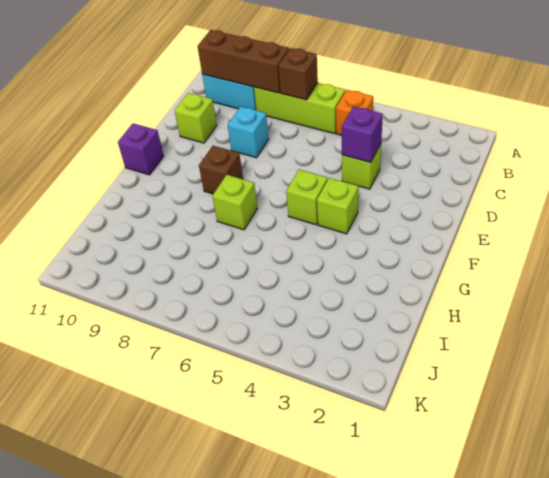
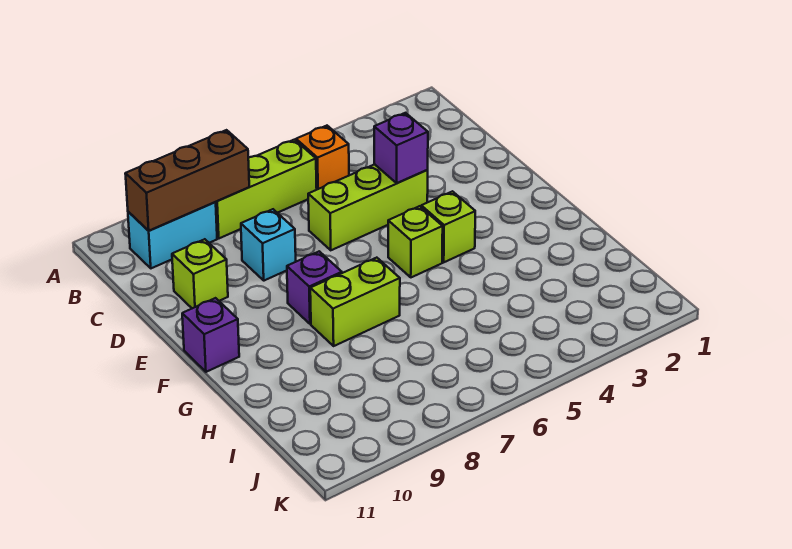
brown 1x1 brick [278,48,318,100] -> none
lime 1x1 brick [342,144,381,189] -> lime 1x3 brick [308,164,428,250]
brown 1x1 brick [199,146,243,194] -> purple 1x1 brick [287,251,342,324]
lime 1x1 brick [212,175,257,230] -> lime 1x2 brick [310,258,400,346]

